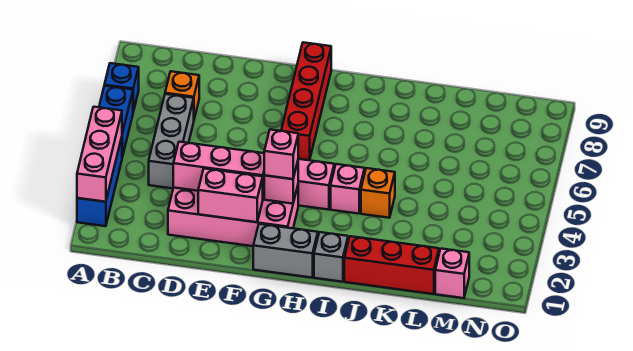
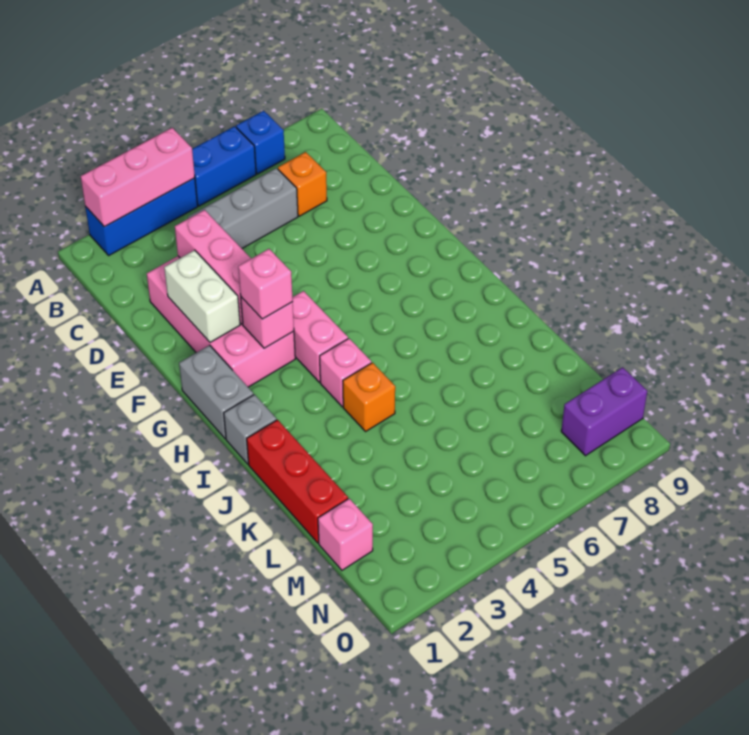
pink 1x2 brick [198,169,263,222] -> white 1x2 brick [164,250,240,342]
red 1x4 brick [281,42,331,160] -> none
none -> purple 1x2 brick [561,367,647,456]

